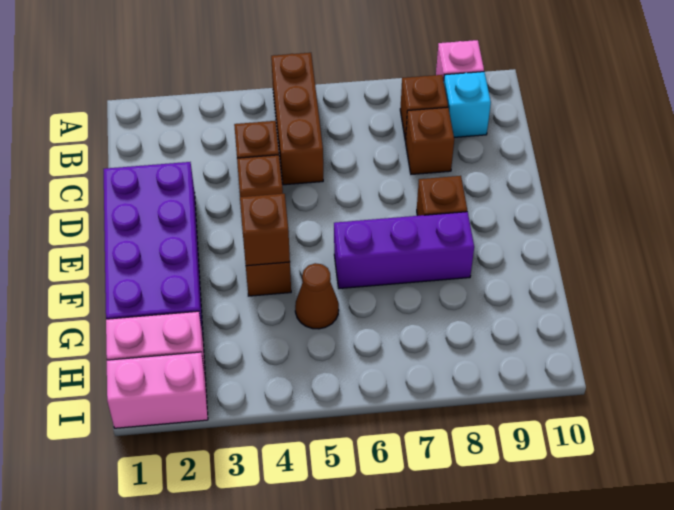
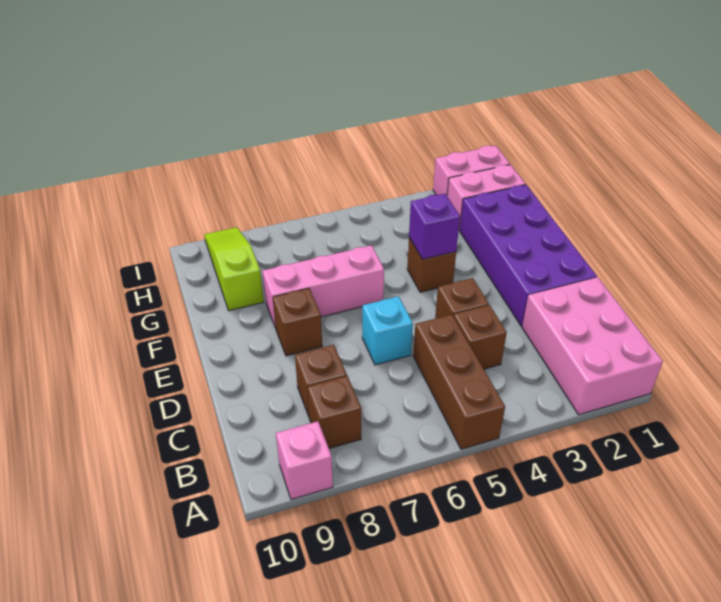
none -> pink 2x3 brick [522,277,663,415]
cyan 1x1 brick [444,72,491,137] -> cyan 1x1 brick moved to [362,296,413,365]
brown 1x1 brick [240,194,290,266] -> purple 1x1 brick [409,194,460,259]
purple 1x3 brick [334,212,474,289] -> pink 1x3 brick [263,245,384,328]
brown 1x1 cone [295,263,339,329] -> none
none -> lime 1x3 slope [204,227,264,311]

